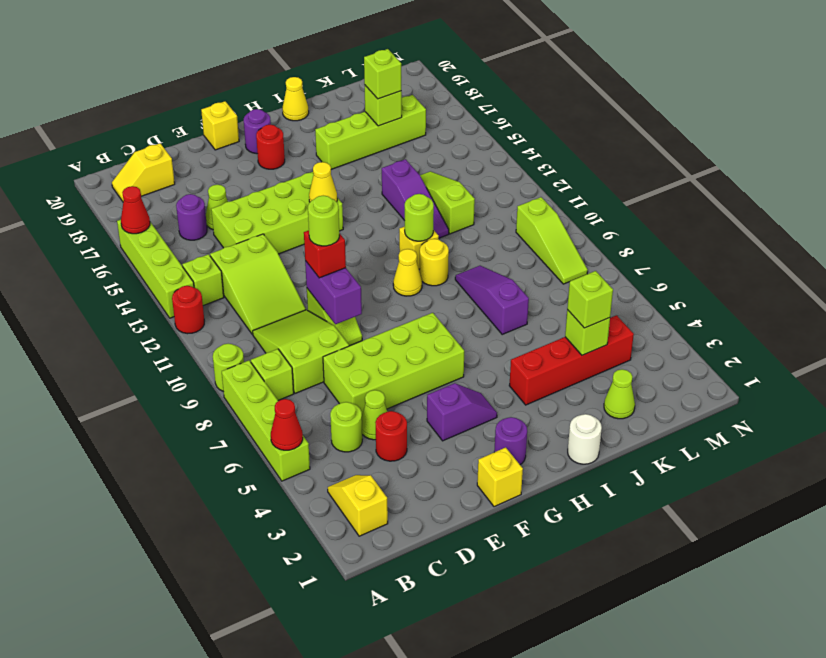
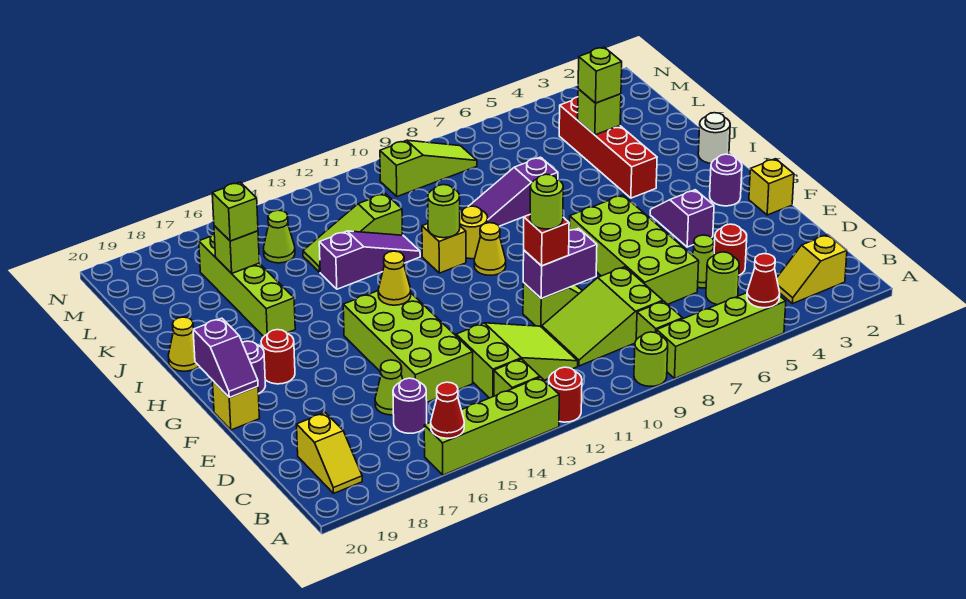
none -> purple 1x2 slope [193,318,258,397]
lime 1x1 cone [604,369,635,419] -> lime 1x1 cone moved to [263,210,295,263]

